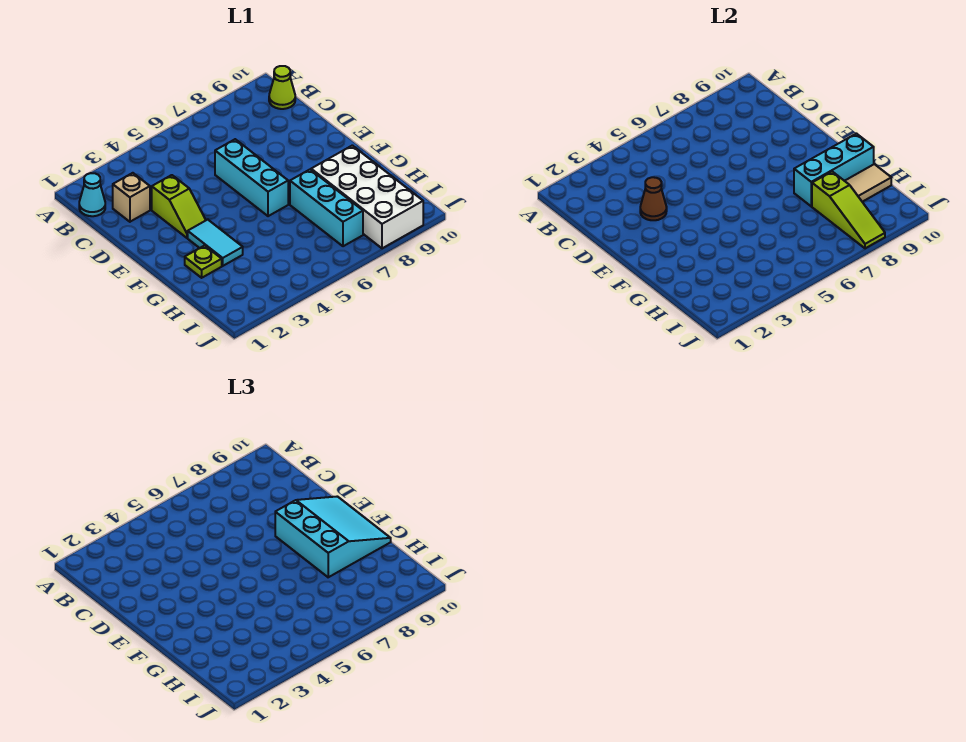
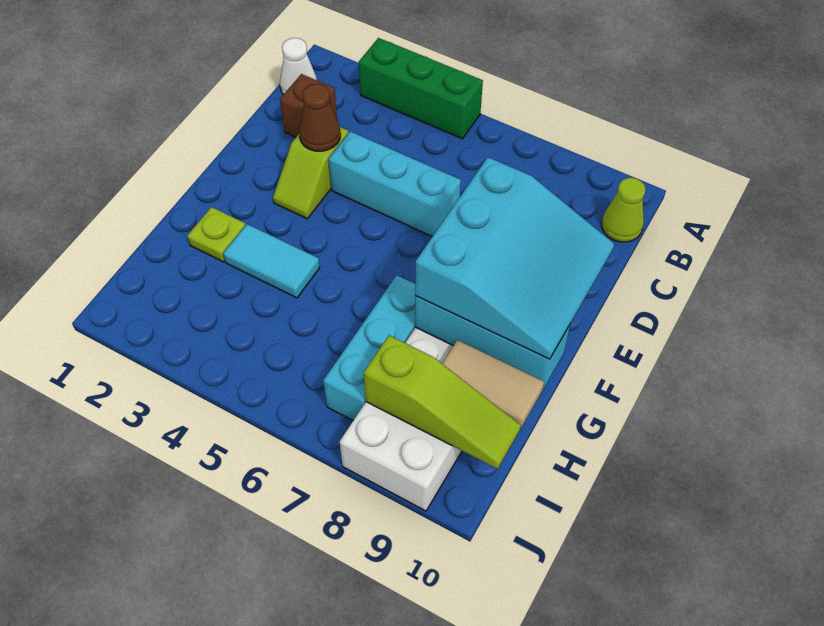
none -> green 1x3 brick [359,38,483,139]
cyan 1x1 cone [79,173,105,216] -> white 1x1 cone [280,38,317,95]
tan 1x1 brick [113,173,150,222] -> brown 1x1 brick [280,74,337,137]
cyan 1x3 brick [215,139,288,216] -> cyan 1x3 brick turned to [329,131,461,237]
cyan 1x2 tile [188,220,243,266] -> cyan 1x2 tile turned to [223,224,320,298]
lime 1x3 slope [812,172,885,248] -> lime 1x3 slope turned to [364,335,521,469]

